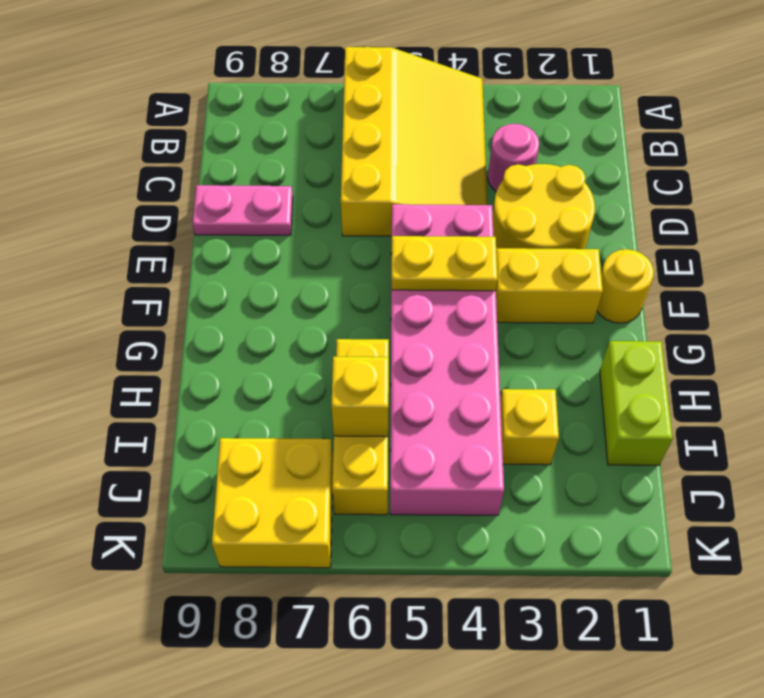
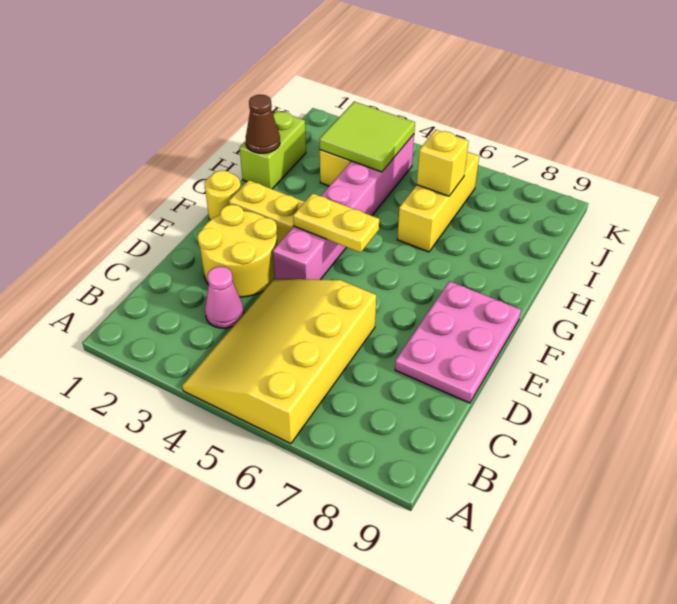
pink 1x1 round brick [488,124,539,192] -> pink 1x1 cone [205,266,244,328]
pink 1x2 plate [193,185,293,235] -> pink 2x3 plate [395,281,521,403]
pink 2x6 brick [390,204,504,515] -> pink 1x6 brick [273,134,414,280]
none -> brown 1x1 cone [246,95,280,153]
none -> lime 2x2 tile [319,102,415,172]
yellow 2x2 brick [212,438,333,568] -> none

